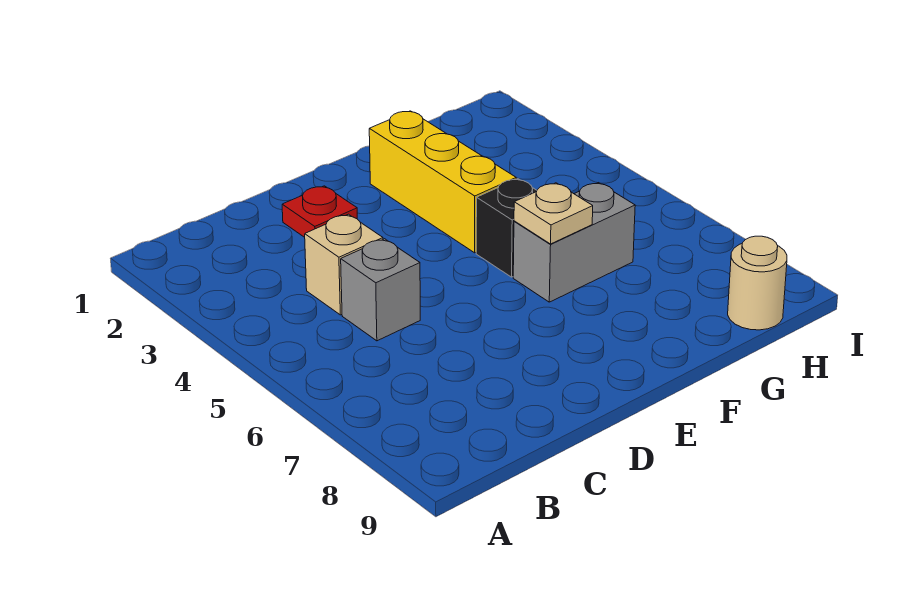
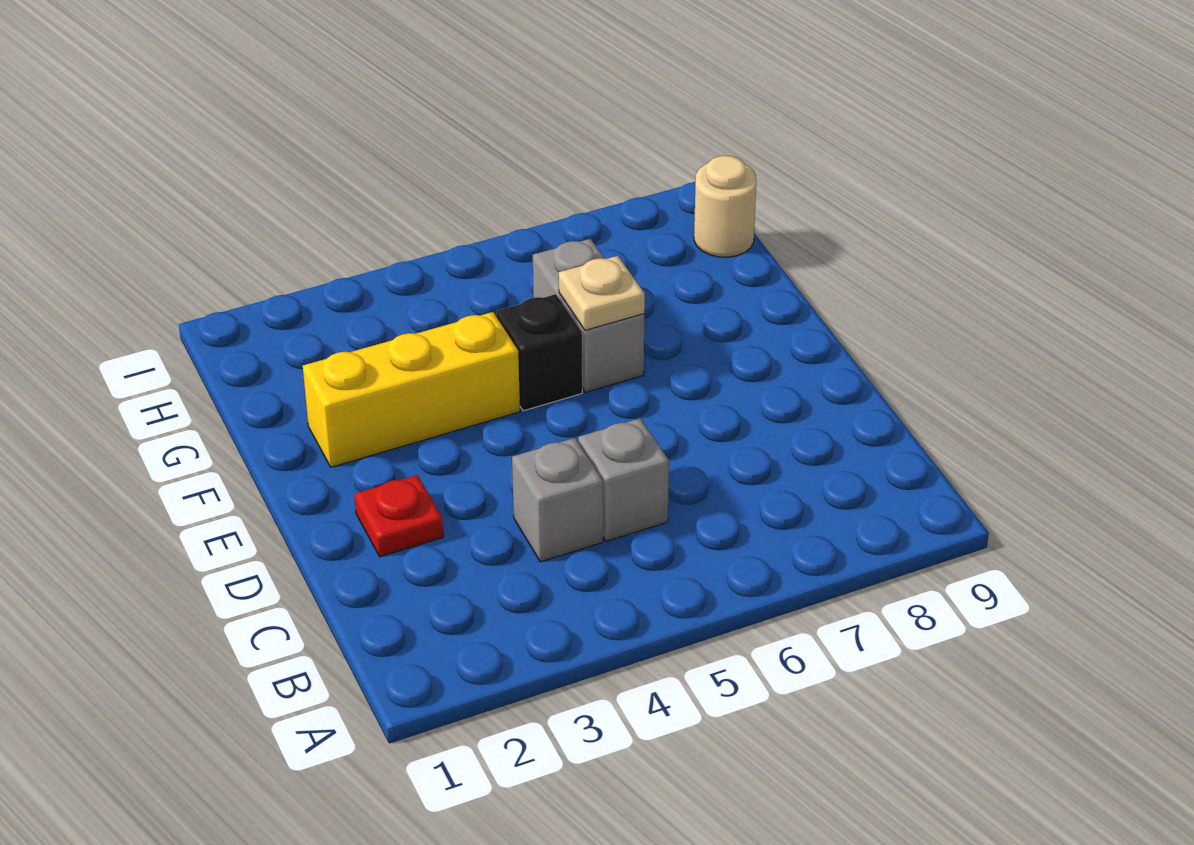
tan 1x1 brick [305,214,383,315] -> grey 1x1 brick [512,438,603,562]

